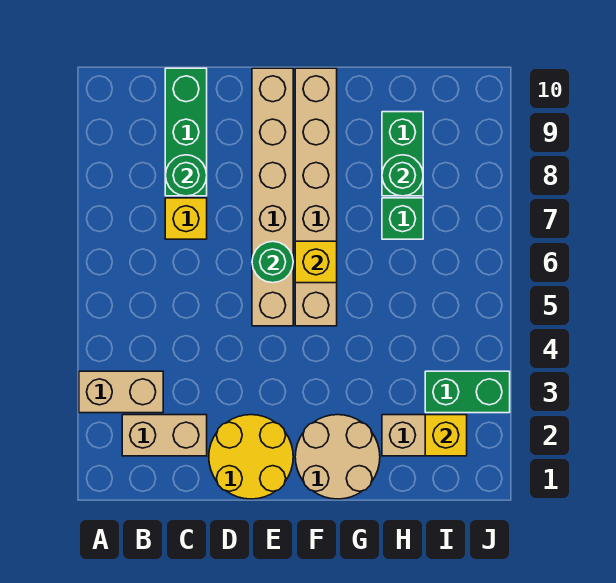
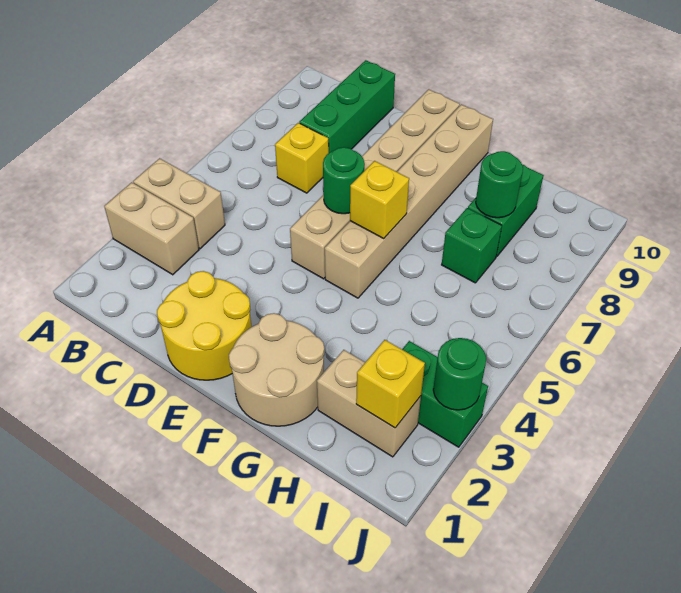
tan 1x2 brick [122,415,207,456] -> tan 1x2 brick moved to [133,158,225,249]
green 1x1 round brick [166,155,207,196] -> green 1x1 round brick moved to [433,338,486,410]

